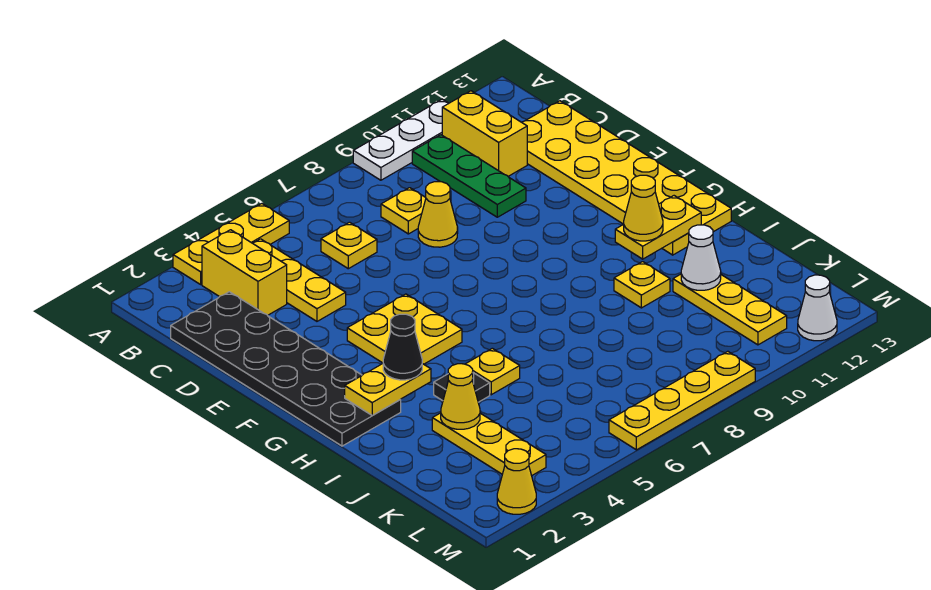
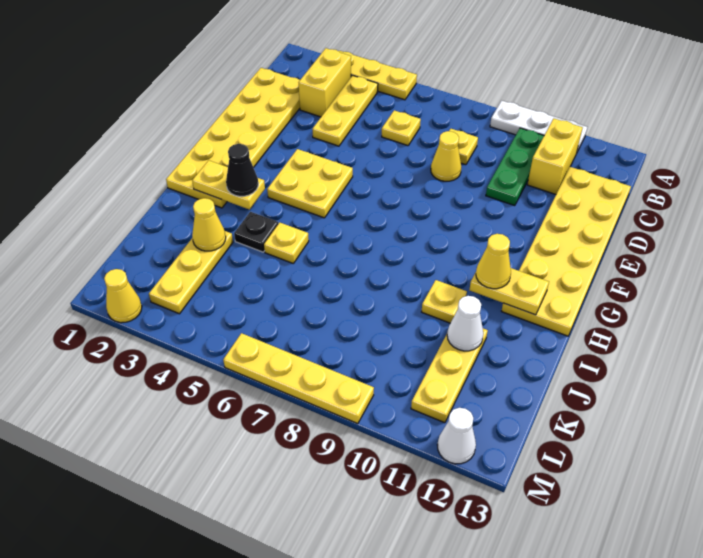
black 2x6 plate [171,292,401,446] -> yellow 2x6 plate [166,68,300,208]

